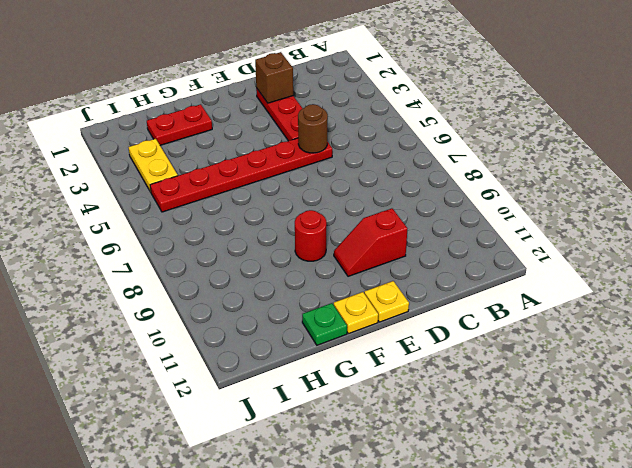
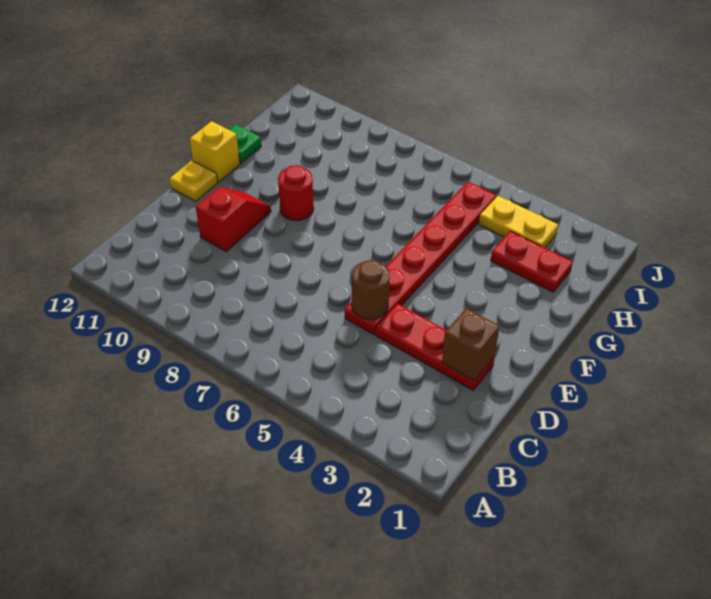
yellow 1x1 plate [334,292,378,334] -> yellow 1x1 brick [190,121,240,182]
red 1x2 plate [147,104,212,145] -> red 1x2 plate turned to [491,231,573,292]

